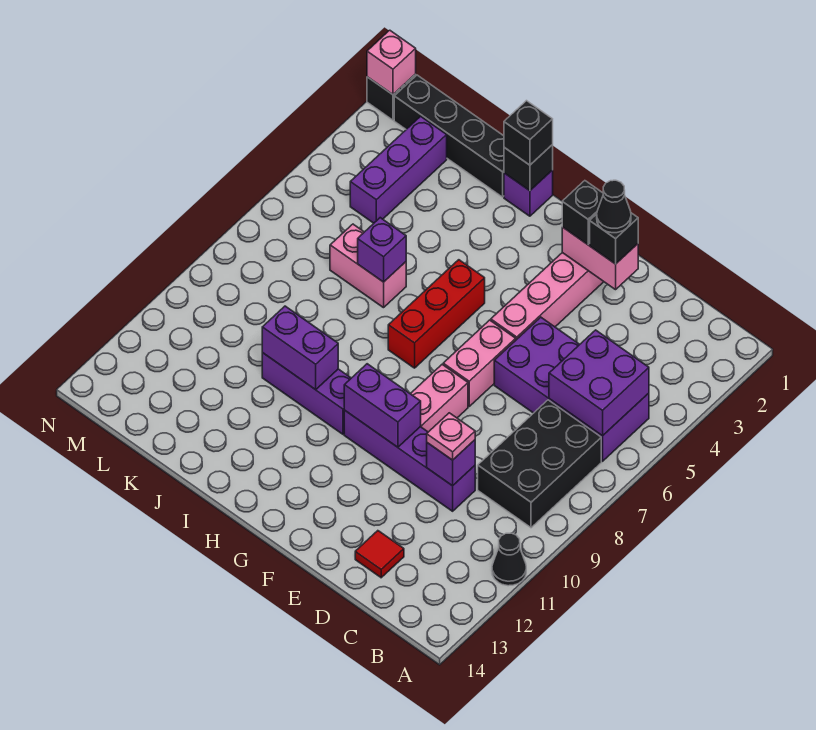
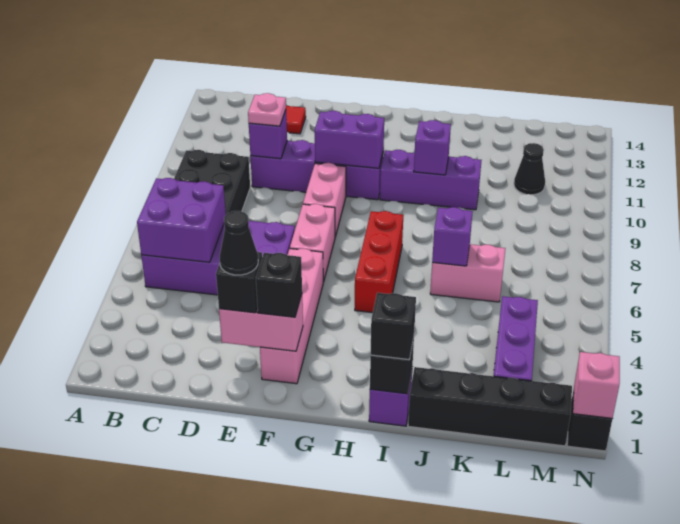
black 1x1 cone [492,533,526,586] -> black 1x1 cone moved to [514,143,545,195]
purple 1x2 brick [262,306,338,390] -> purple 1x1 brick [414,120,451,175]

